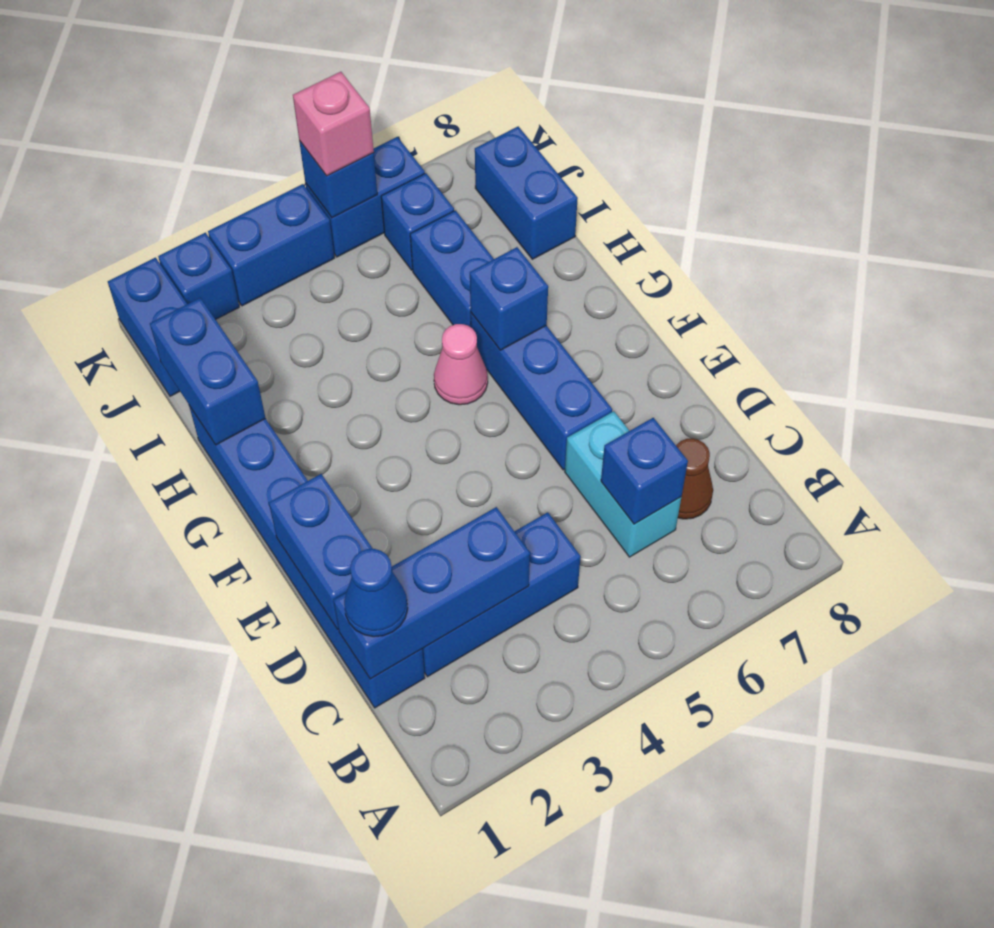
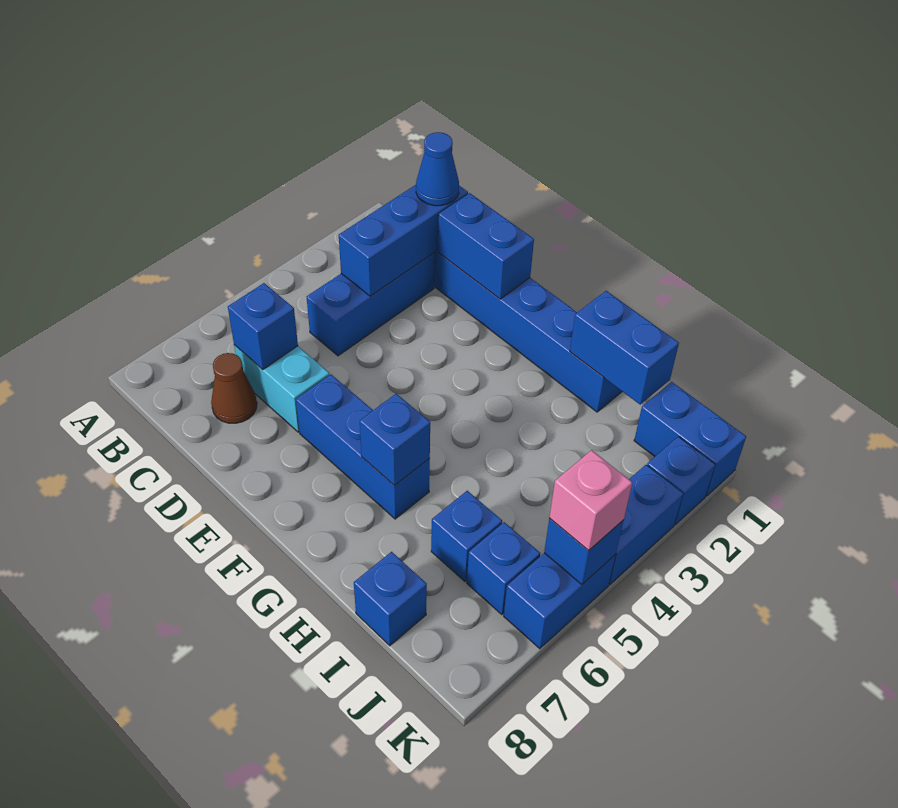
pink 1x1 cone [434,324,488,405] -> none
blue 1x2 brick [410,210,494,327] -> blue 1x1 brick [431,491,502,582]
blue 1x2 brick [475,126,578,259] -> blue 1x1 brick [354,552,427,646]

